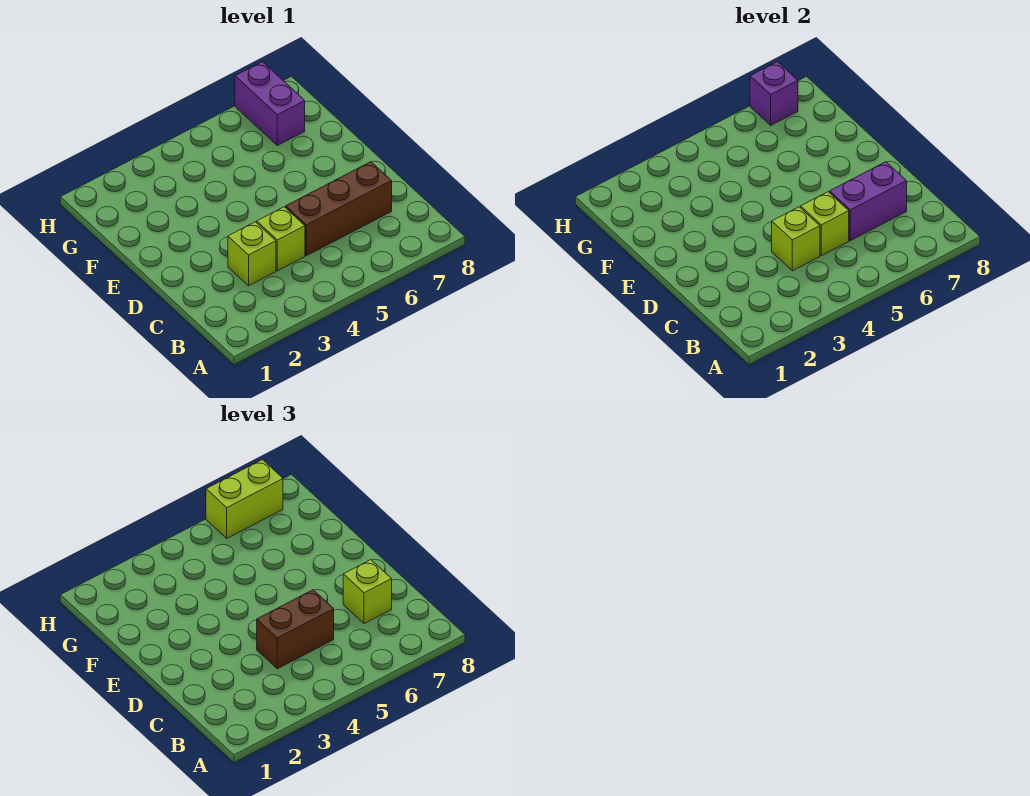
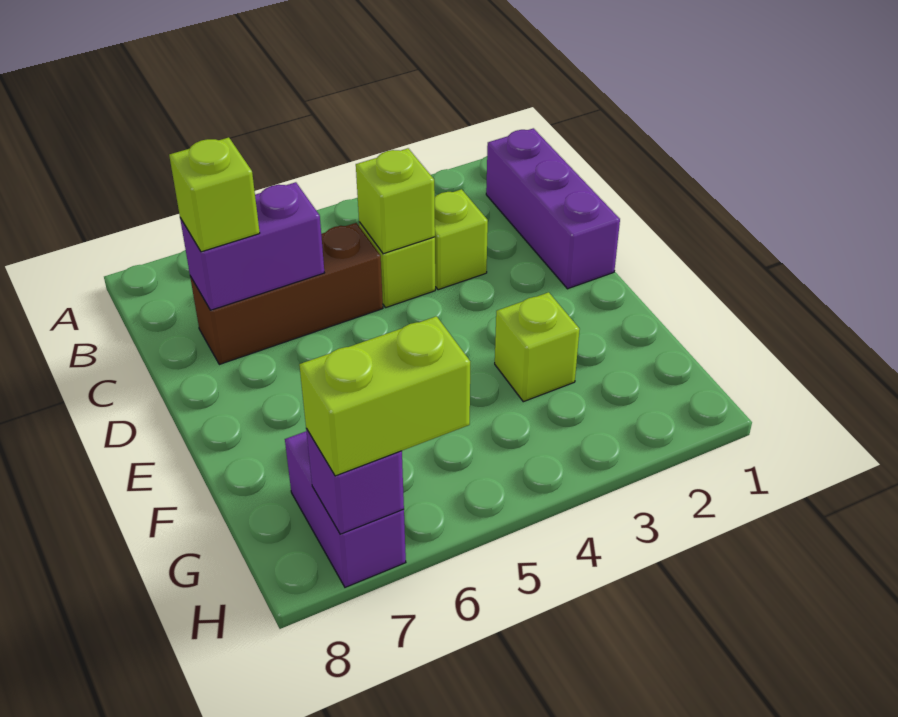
none -> purple 1x3 brick [486,128,620,289]
brown 1x2 brick [257,590,334,669] -> none
lime 1x1 brick [801,192,849,256] -> lime 1x1 brick moved to [495,292,580,402]

